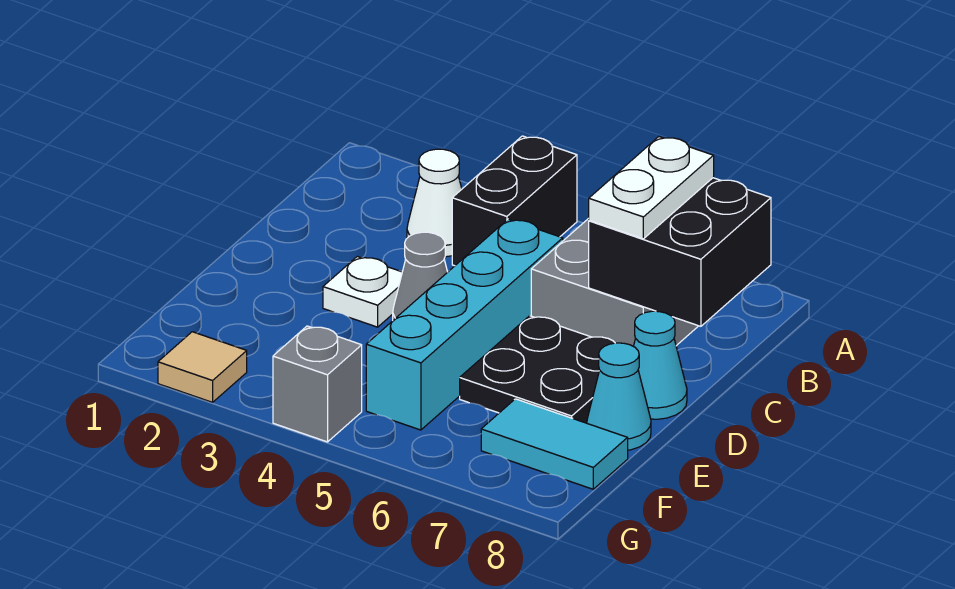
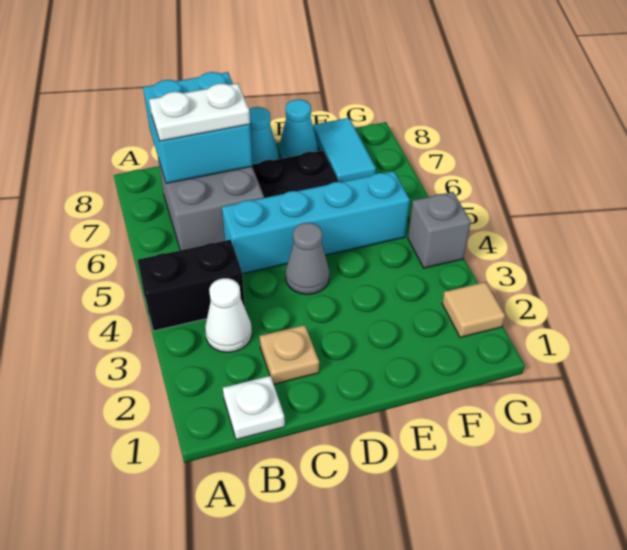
black 2x2 brick [589,178,771,326] -> cyan 2x2 brick [143,72,252,183]
none -> tan 1x1 plate [260,325,319,384]
white 1x1 plate [323,257,402,327] -> white 1x1 plate moved to [223,376,285,440]

